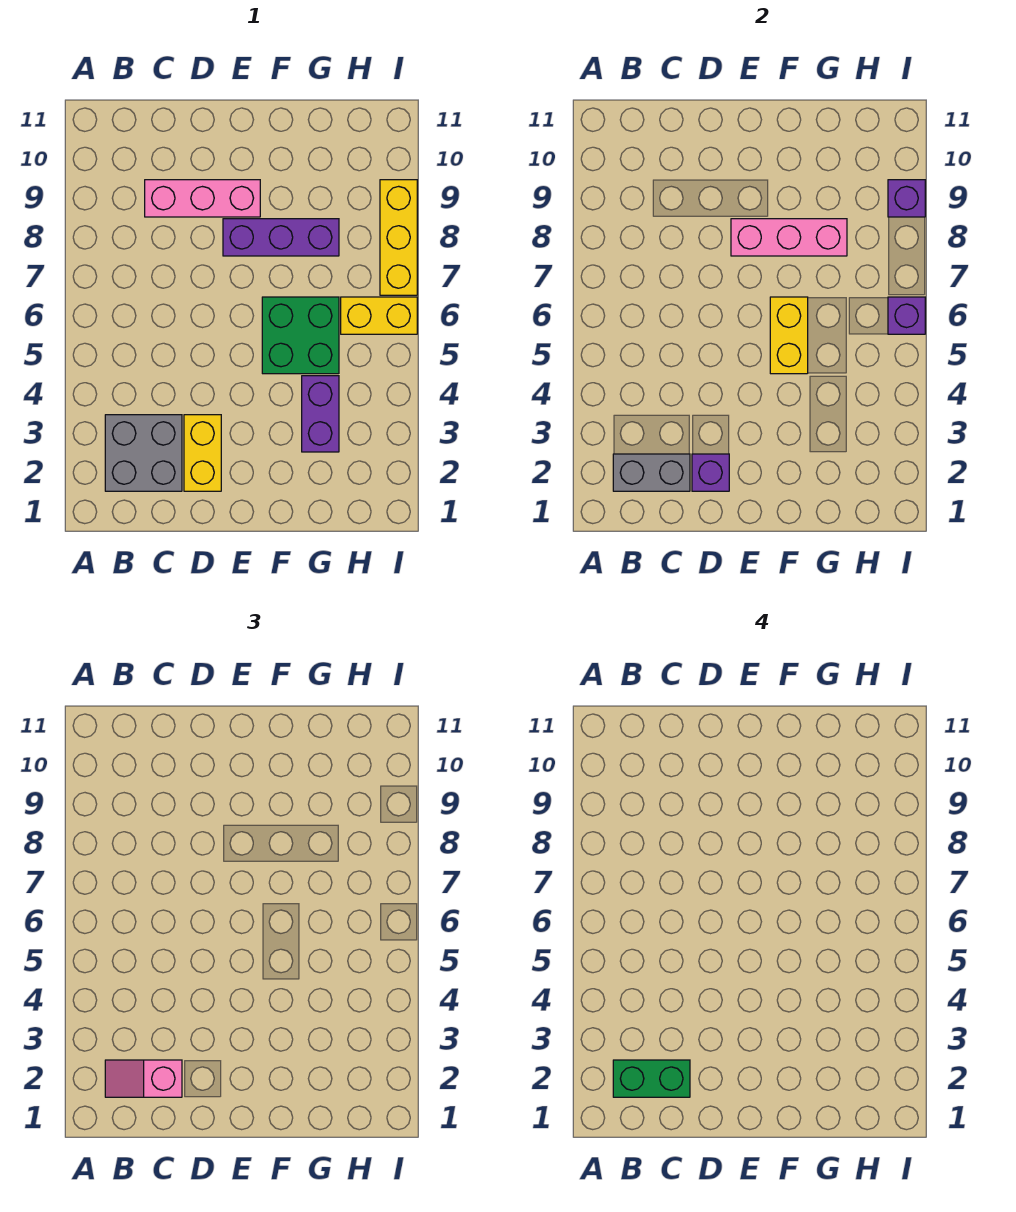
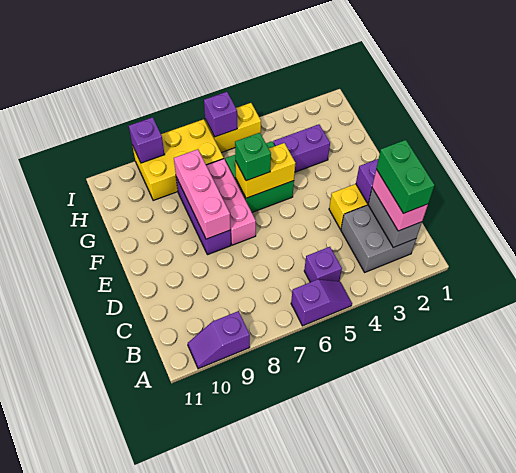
none -> purple 1x2 slope [291,279,352,326]
none -> purple 1x2 slope [188,311,250,369]
pink 1x2 slope [105,1060,182,1097] -> pink 1x2 brick [372,169,428,231]
none -> purple 1x1 brick [304,247,342,282]
pink 1x3 brick [145,180,260,217] -> pink 1x3 brick moved to [206,159,256,245]
none -> green 1x1 brick [235,133,271,181]
yellow 1x2 brick [341,297,417,334] -> yellow 1x2 brick turned to [205,103,261,153]
yellow 1x3 brick [380,180,417,295] -> yellow 2x3 brick [132,119,224,201]

